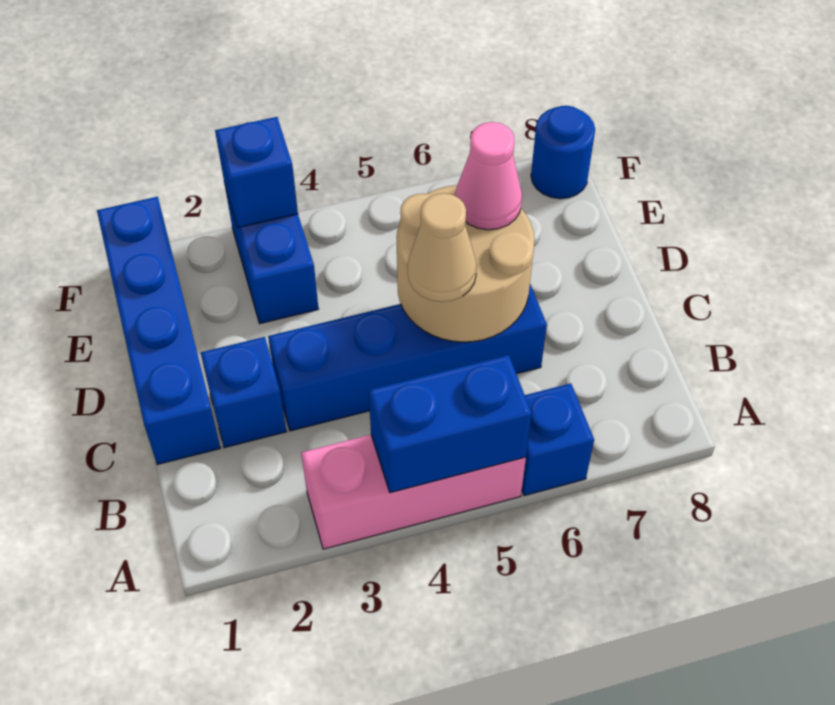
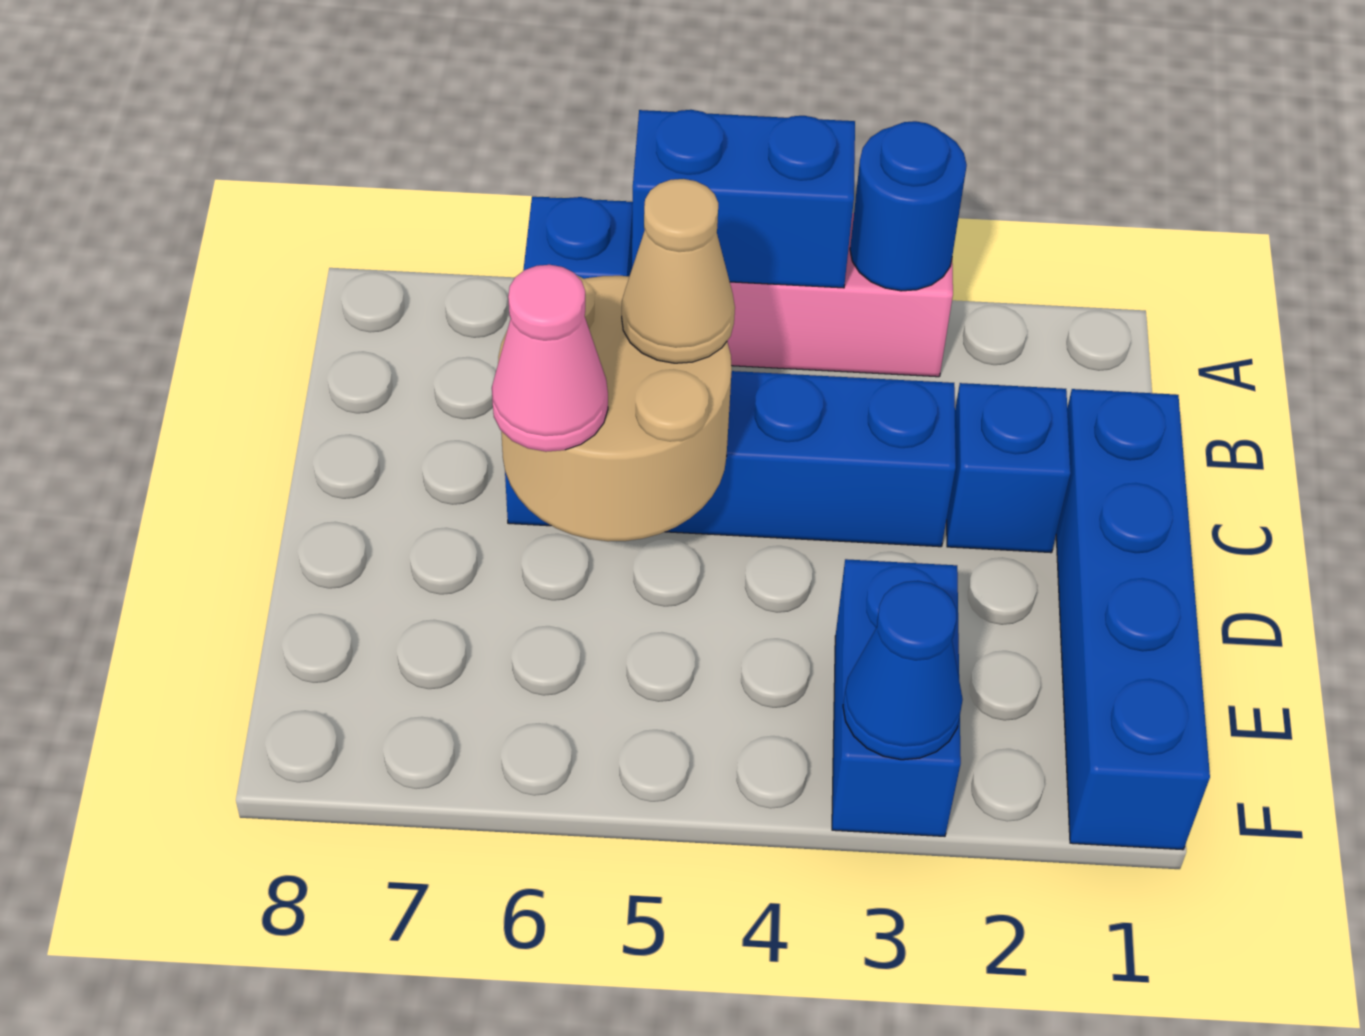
blue 1x1 brick [215,117,298,228] -> blue 1x1 cone [843,581,963,760]
blue 1x1 round brick [531,106,595,199] -> blue 1x1 round brick moved to [850,121,967,291]

